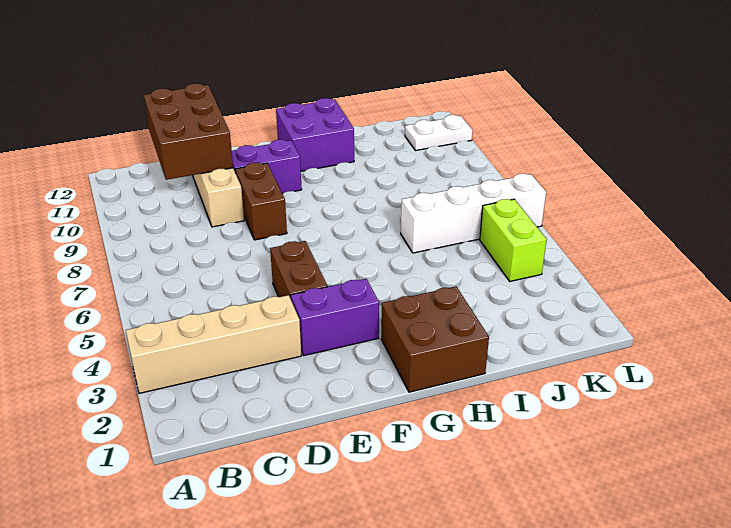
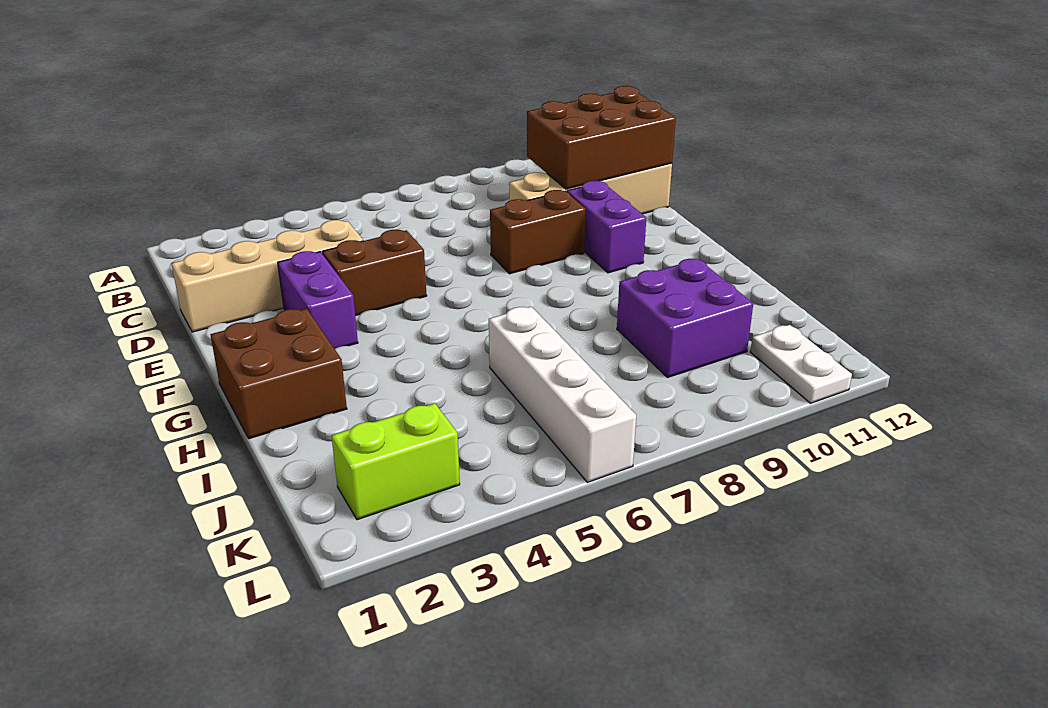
tan 1x4 brick [126,295,301,393] -> tan 1x4 brick turned to [171,220,363,332]
purple 2x2 brick [276,98,354,171] -> purple 2x2 brick moved to [617,259,753,378]
lime 1x2 brick [480,199,547,281] -> lime 1x2 brick moved to [331,403,460,520]

